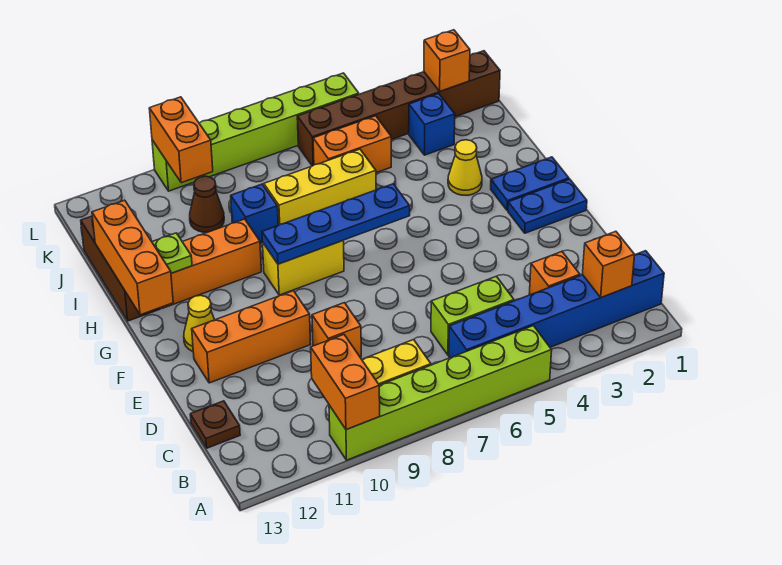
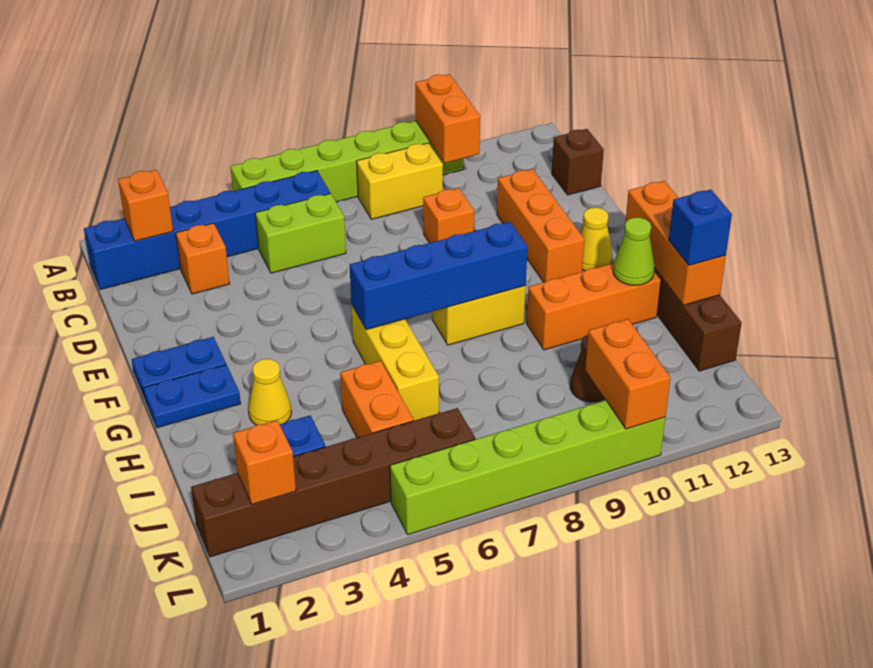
brown 1x1 plate [190,401,240,448] -> brown 1x1 brick [552,129,604,195]
orange 1x3 brick [192,291,311,383] -> orange 1x3 brick turned to [497,169,585,282]
blue 1x4 plate [262,184,410,264] -> blue 1x4 brick [350,222,528,330]
lime 1x1 plate [152,233,192,273] -> lime 1x1 cone [613,217,654,285]
yellow 1x3 brick [264,149,376,225] -> yellow 1x3 brick turned to [351,304,439,421]
blue 1x1 brick [231,184,278,243] -> blue 1x1 brick moved to [669,189,732,265]
orange 1x2 brick [313,116,391,173] -> orange 1x2 brick turned to [340,361,414,438]

